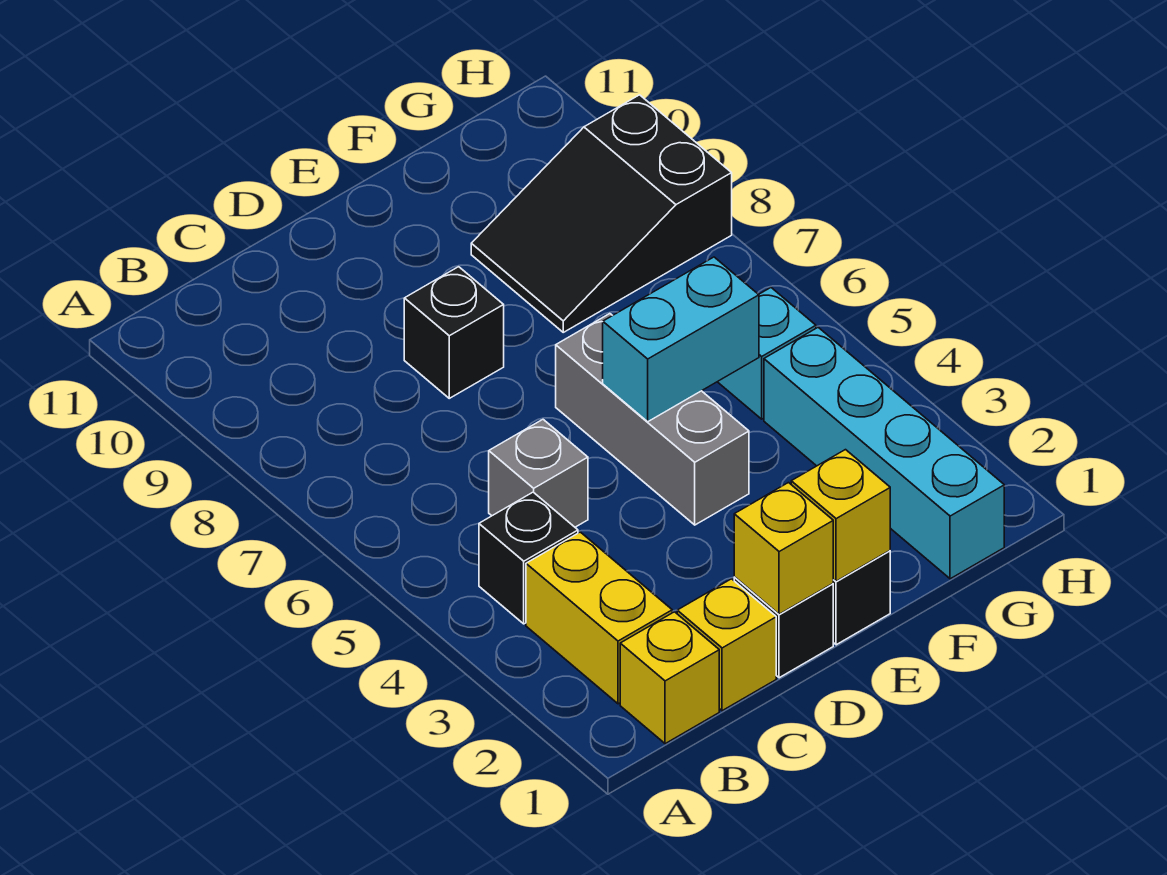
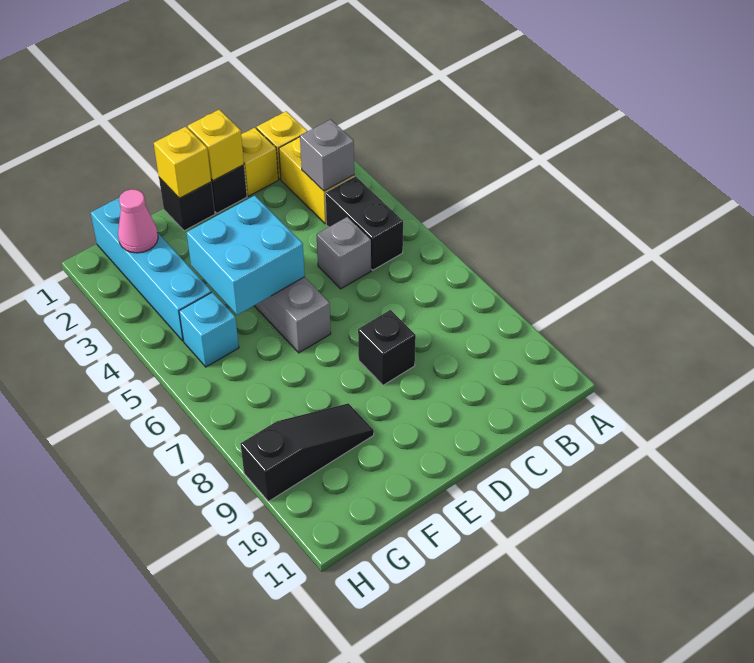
none -> grey 1x1 brick [300,120,354,191]
black 1x1 brick [479,492,578,624] -> black 1x2 brick [325,176,403,270]
cyan 1x2 brick [603,257,759,422] -> cyan 2x2 brick [187,196,305,315]
black 2x3 slope [471,95,732,332] -> black 1x3 slope [241,403,374,502]
none -> pink 1x1 cone [118,189,158,253]

